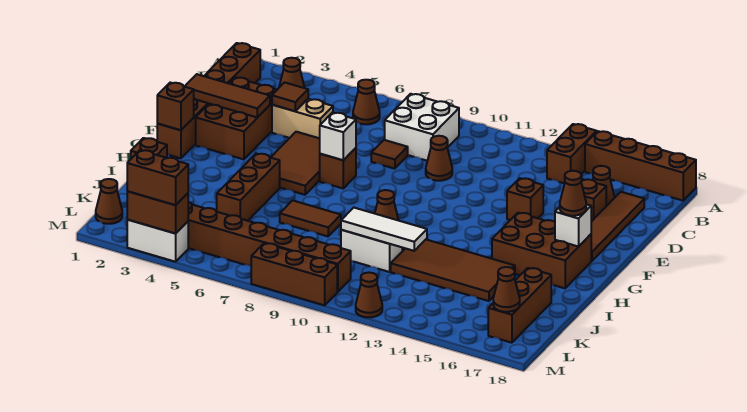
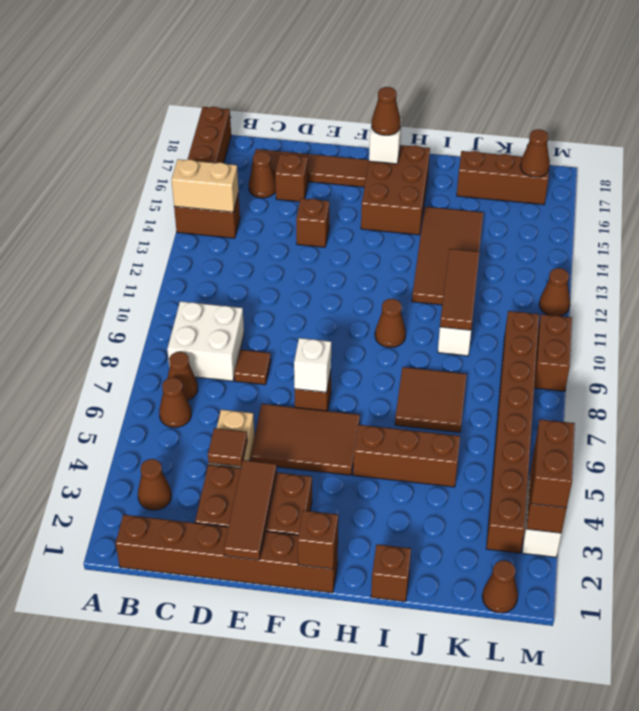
none -> tan 1x2 brick [172,159,238,212]
brown 1x1 cone [426,136,452,181] -> brown 1x1 cone moved to [167,352,198,400]
brown 1x2 tile [280,200,341,236] -> brown 2x2 tile [395,367,467,432]
white 1x3 tile [341,208,427,251] -> brown 1x3 tile [440,249,479,330]
brown 1x3 brick [251,243,337,305] -> brown 1x2 brick [534,314,572,391]

